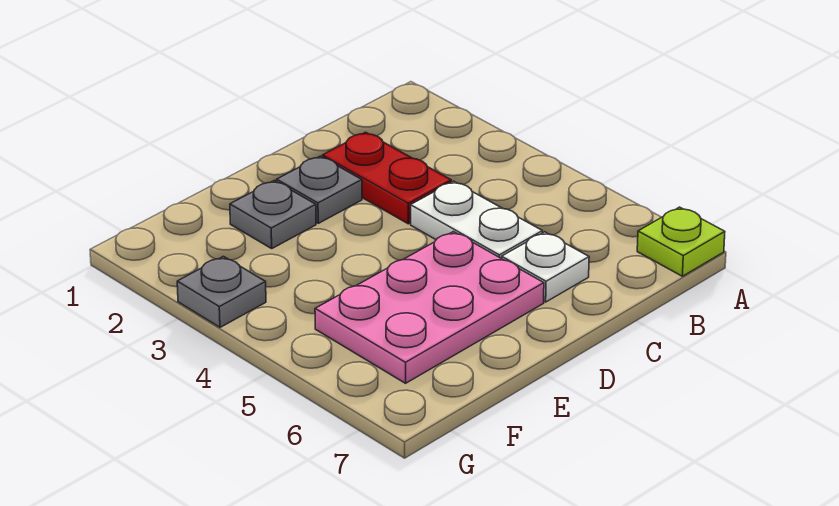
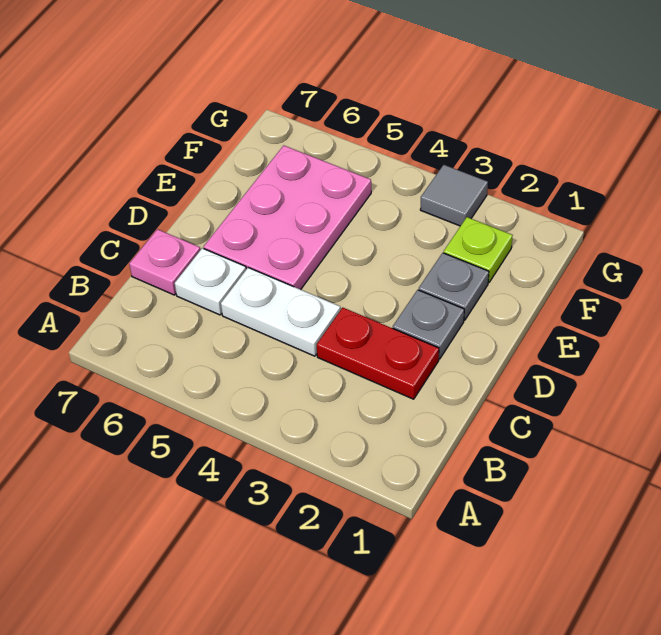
lime 1x1 plate [637,207,725,276] -> lime 1x1 plate moved to [444,217,513,283]
none -> pink 1x1 plate [129,229,200,295]
grey 1x1 plate [177,256,266,327] -> grey 1x1 tile [420,165,488,226]

